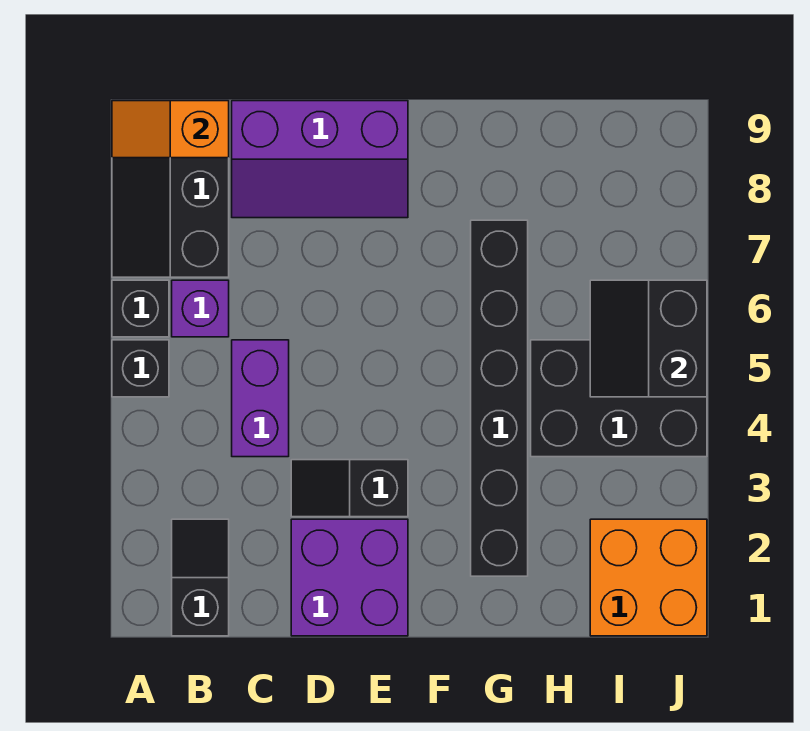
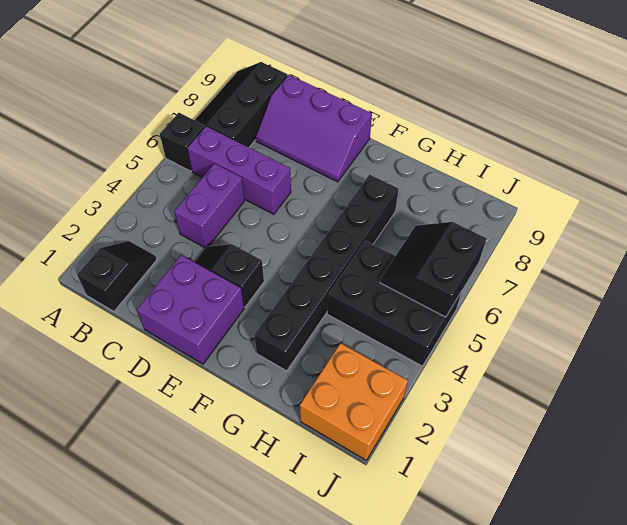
black 1x1 brick [112,340,169,397] -> none
orange 1x2 slope [112,101,229,158] -> none
purple 1x1 brick [172,280,229,337] -> purple 1x3 brick [187,126,291,214]

